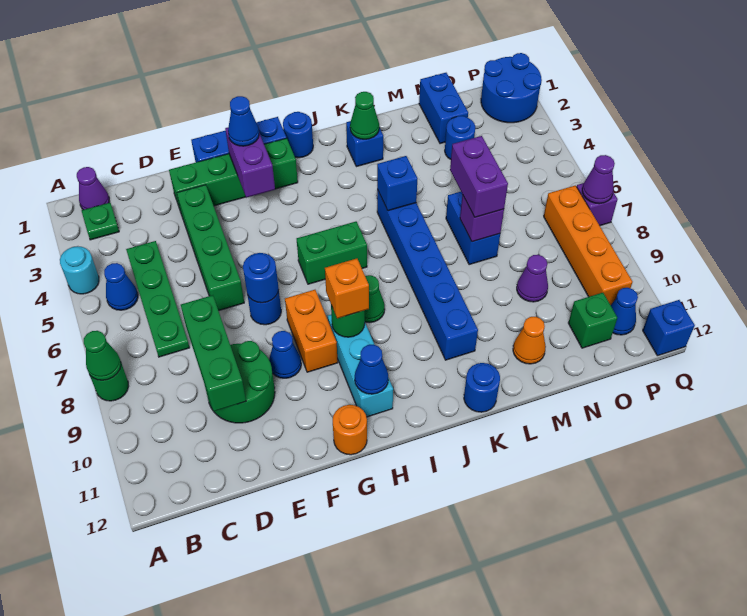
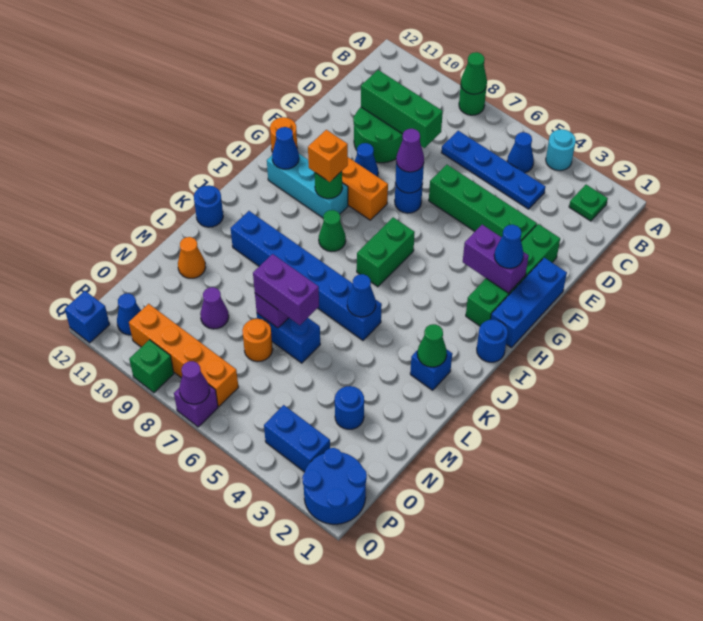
purple 1x1 cone [77,167,110,210] -> purple 1x1 cone moved to [396,129,424,172]
green 1x4 plate [126,241,190,357] -> blue 1x4 plate [441,131,545,209]
blue 1x1 brick [377,156,417,211] -> blue 1x1 cone [347,274,376,317]
blue 1x2 brick [419,73,468,144] -> blue 1x2 brick moved to [264,405,330,472]
none -> orange 1x1 round brick [242,319,273,362]
green 1x1 brick [569,293,617,348] -> green 1x1 brick moved to [129,340,174,393]

